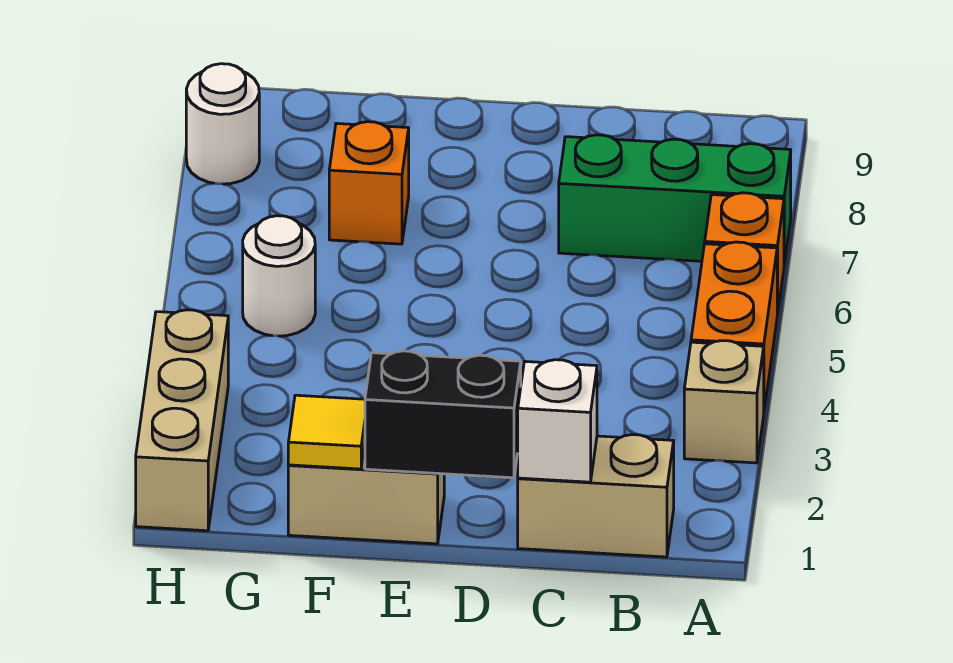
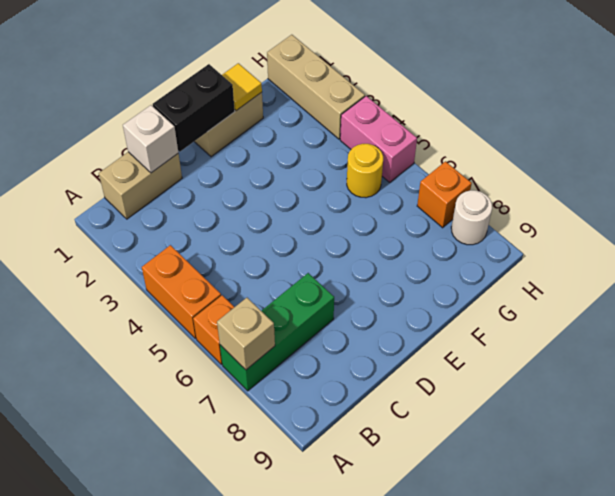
tan 1x1 brick [684,341,764,463] -> tan 1x1 brick moved to [217,298,275,370]
orange 1x1 brick [329,122,409,244] -> orange 1x1 brick moved to [417,161,472,228]
white 1x1 round brick [243,216,315,336] -> yellow 1x1 round brick [347,144,383,198]
none -> pink 1x2 brick [340,96,417,182]

